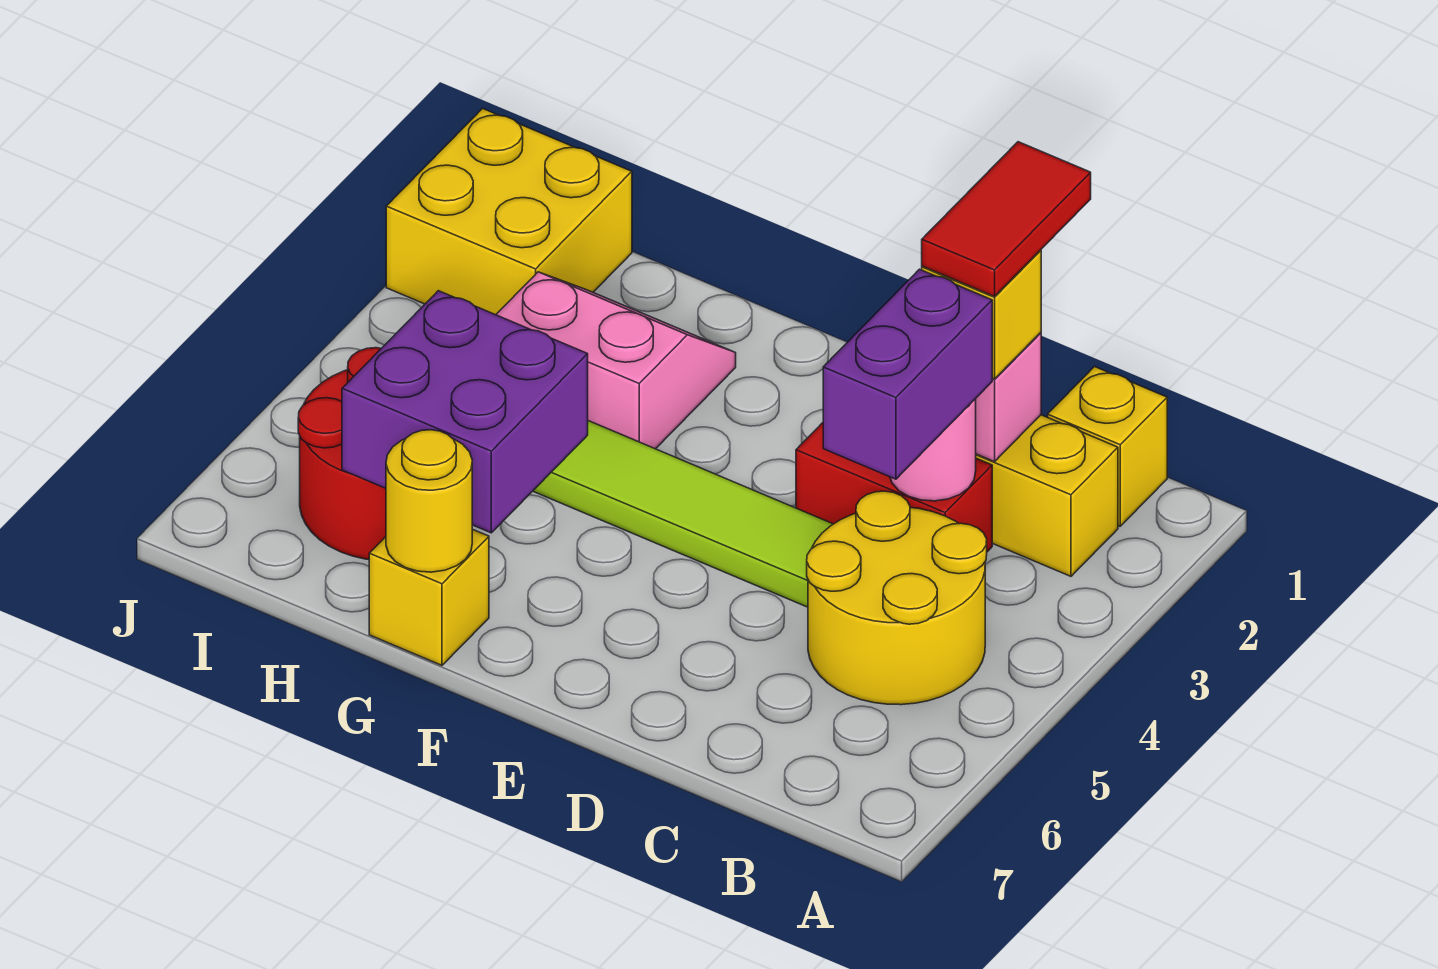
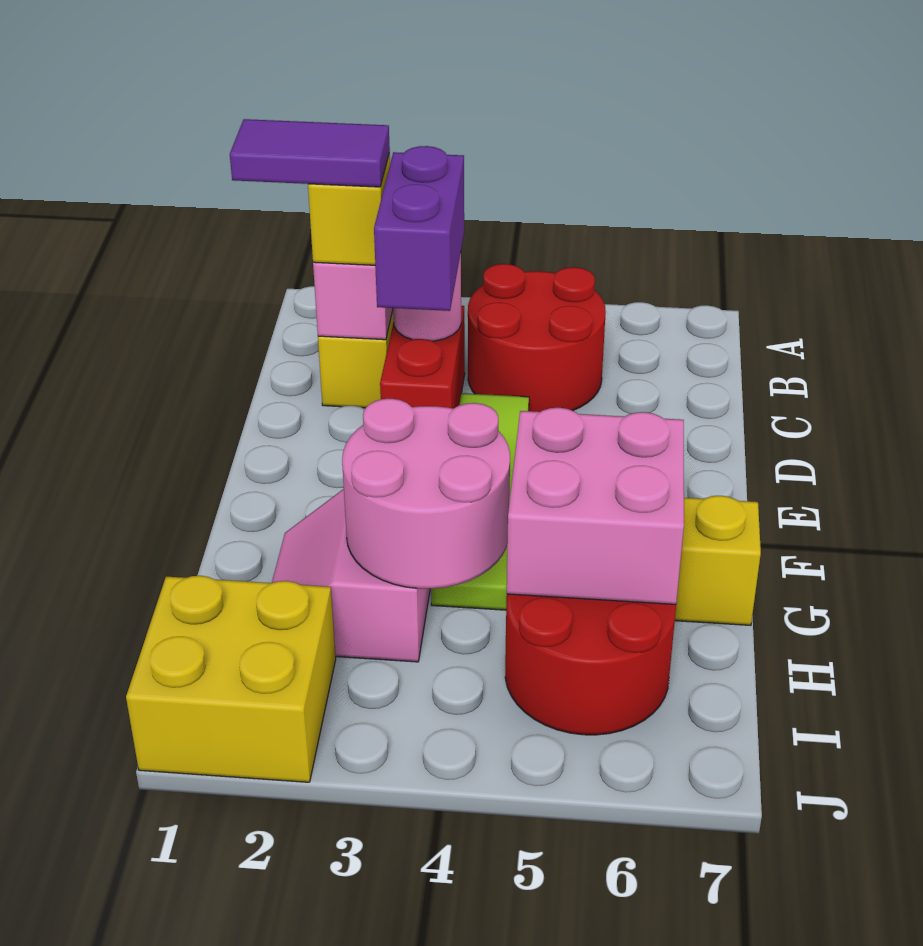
yellow 1x1 brick [1048,367,1167,526] -> none
yellow 2x2 round brick [807,491,987,705] -> red 2x2 round brick [468,264,606,412]
red 1x2 tile [922,142,1091,297] -> purple 1x2 tile [230,119,390,187]
purple 1x2 brick [823,269,992,479] -> purple 1x2 brick turned to [374,146,464,311]
none -> pink 2x2 round brick [342,399,510,589]
purple 2x2 brick [342,291,588,533] -> pink 2x2 brick [507,408,684,604]
yellow 1x1 round brick [386,430,472,572] -> none

